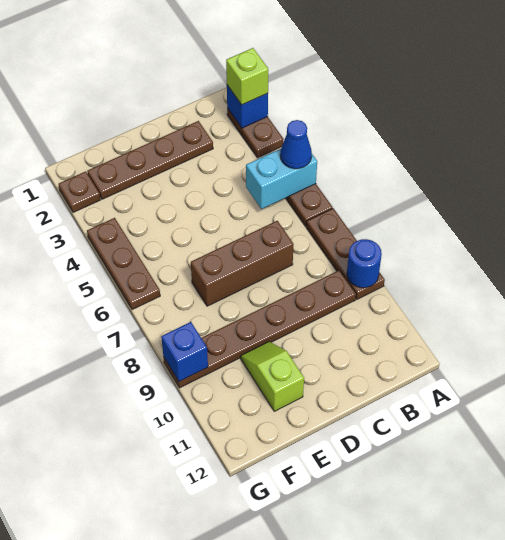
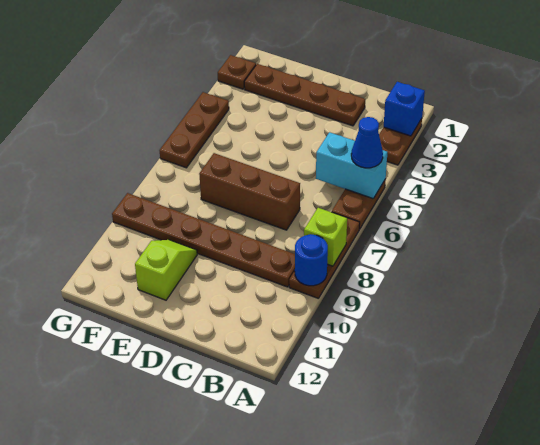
lime 1x1 brick [226,48,268,105] -> lime 1x1 brick moved to [304,208,347,266]
blue 1x1 brick [161,322,208,381] -> none

